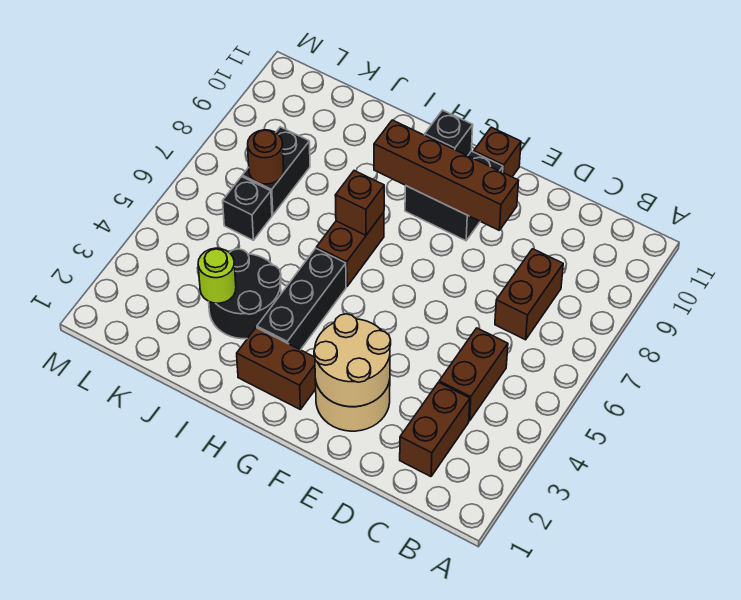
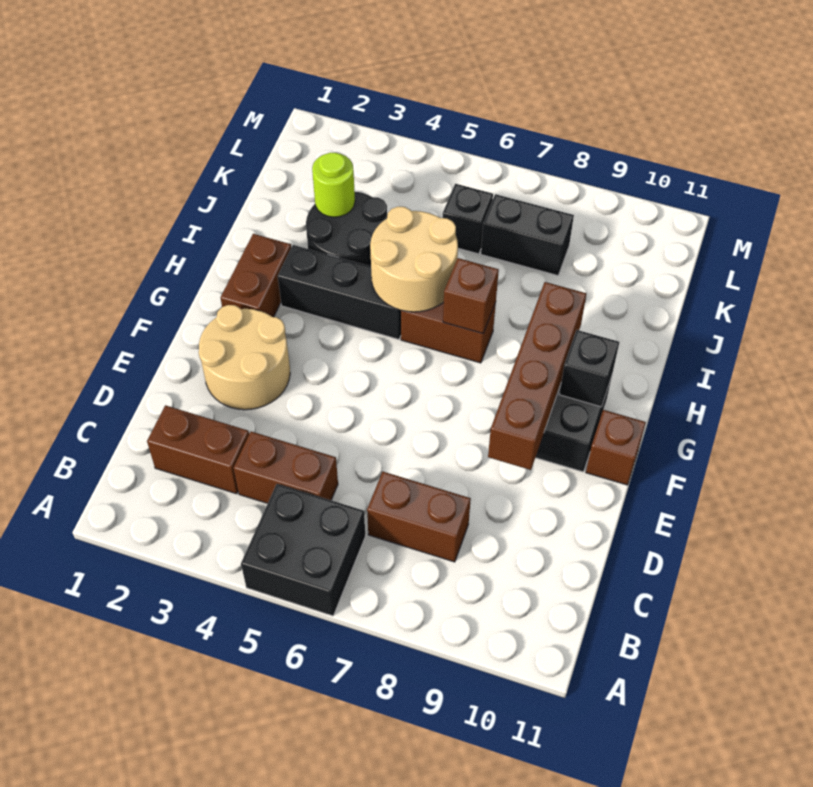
none -> black 2x2 brick [241,484,365,616]
tan 2x2 round brick [314,314,391,407] -> tan 2x2 round brick moved to [370,207,458,312]
brown 1x1 round brick [248,130,284,184] -> none

